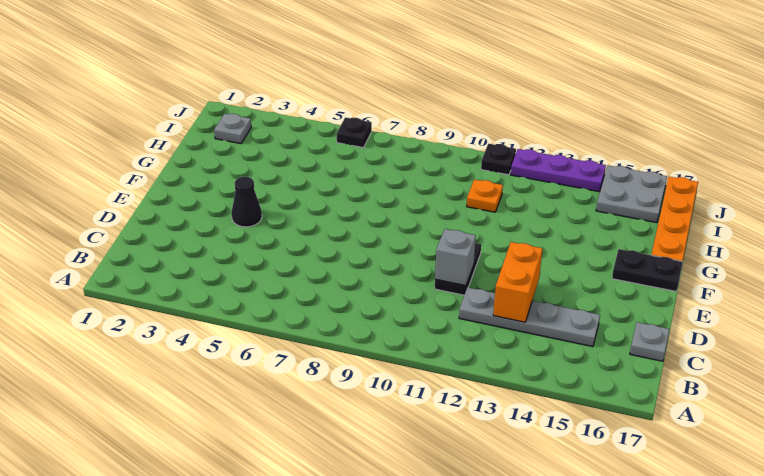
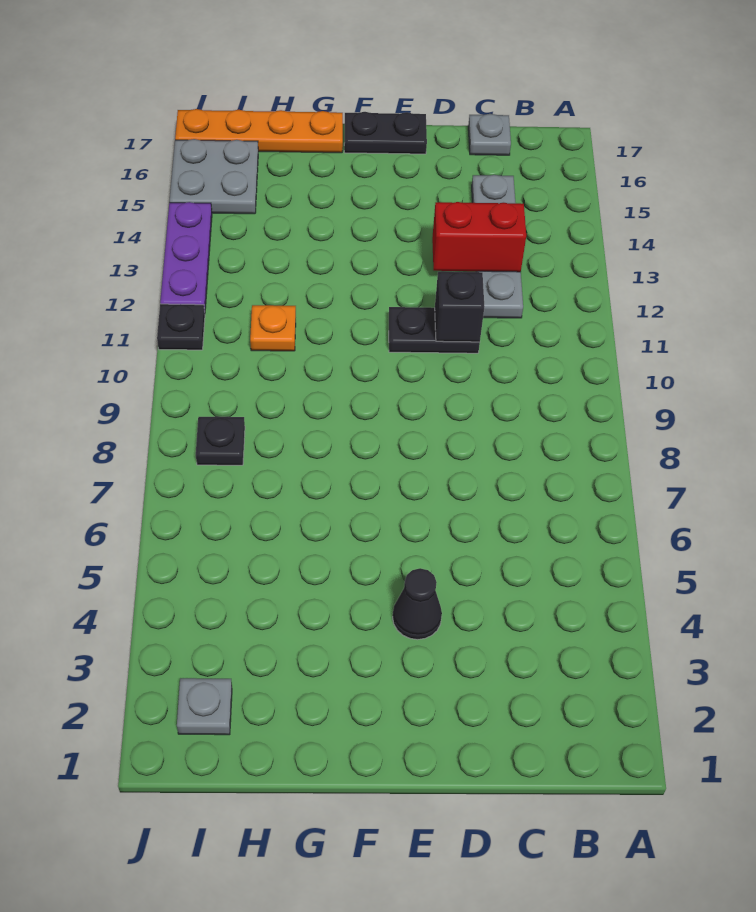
orange 1x2 brick [493,242,543,322] -> red 1x2 brick [432,202,526,272]
grey 1x1 brick [435,229,476,286] -> black 1x1 brick [435,272,485,342]
black 1x2 plate [612,249,683,291] -> black 1x2 plate turned to [344,112,427,154]
black 1x1 plate [337,117,372,148] -> black 1x1 plate moved to [196,417,245,465]

